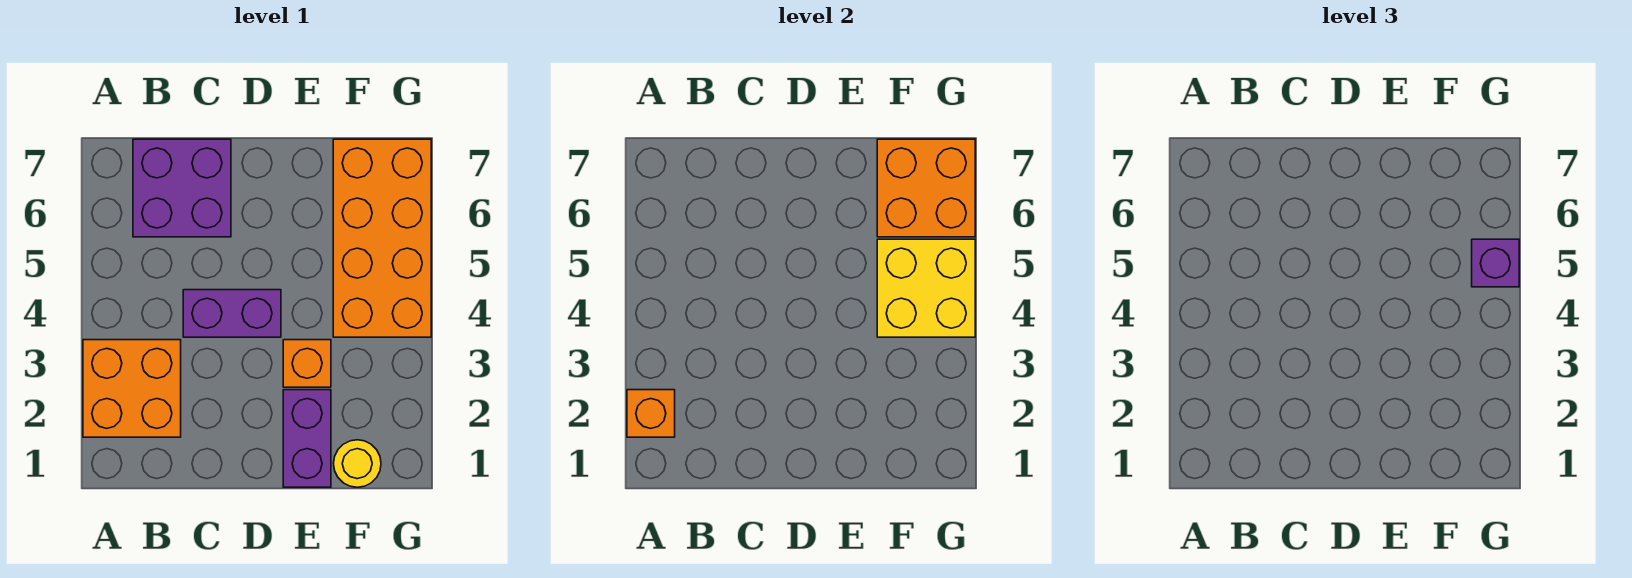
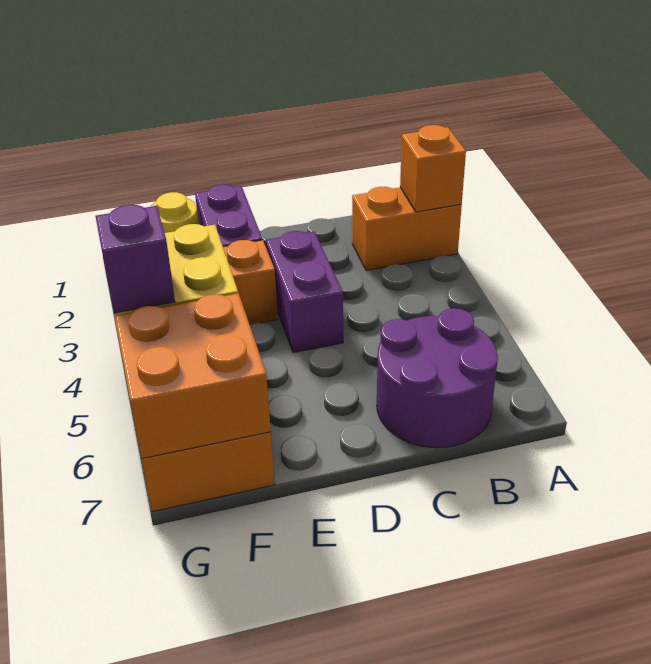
orange 2x2 brick [83,340,181,437] -> orange 1x2 brick [352,187,462,270]
purple 2x2 brick [133,139,231,237] -> purple 2x2 round brick [377,308,498,448]
purple 1x2 brick [183,290,281,337] -> purple 1x2 brick turned to [266,231,343,353]

